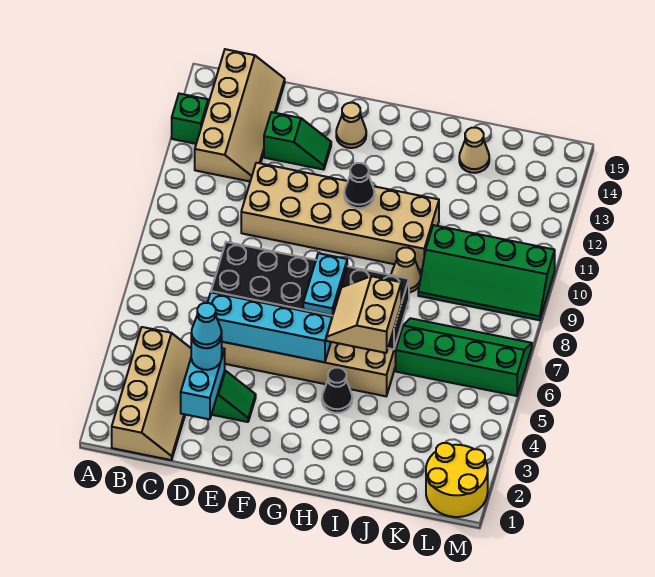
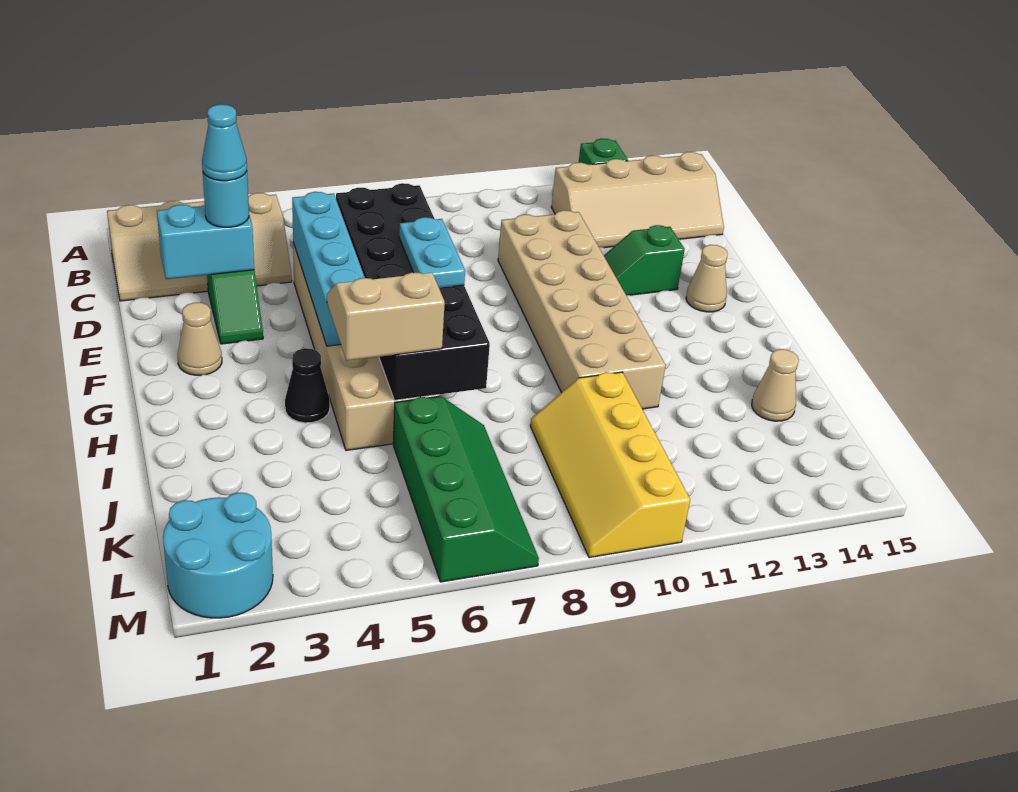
green 1x2 slope [264,112,331,170] -> green 1x2 slope turned to [604,225,685,295]
cyan 1x2 plate [303,253,347,315] -> cyan 1x2 plate turned to [399,217,465,288]
black 1x1 cone [344,163,374,208] -> none
tan 1x1 cone [391,248,421,292] -> tan 1x1 cone moved to [178,303,222,375]
green 2x4 slope [418,225,555,320] -> yellow 2x4 slope [530,372,690,558]
yellow 2x2 round brick [426,443,488,517] -> cyan 2x2 round brick [163,493,273,618]

